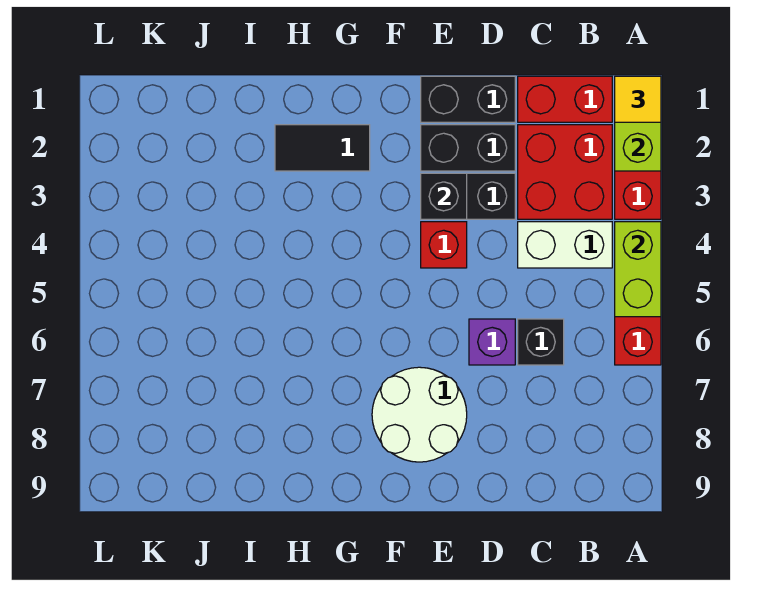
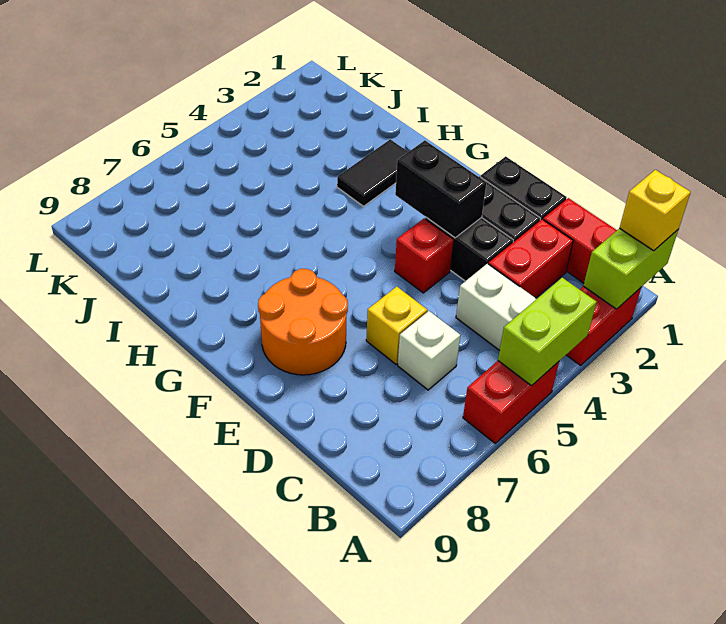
yellow 1x1 tile [615,76,661,122] -> yellow 1x1 brick [620,170,691,251]
red 2x2 brick [518,125,612,219] -> red 1x2 brick [489,219,573,298]
black 1x1 brick [518,319,564,365] -> white 1x1 brick [398,311,460,390]
purple 1x1 brick [469,319,515,365] -> yellow 1x1 brick [366,287,427,364]
black 1x1 brick [421,173,467,219] -> black 1x2 brick [395,141,487,238]
white 2x2 round brick [372,367,467,462] -> orange 2x2 round brick [258,269,348,375]
black 1x2 tile [275,125,370,171] -> black 1x2 tile turned to [337,139,408,206]

